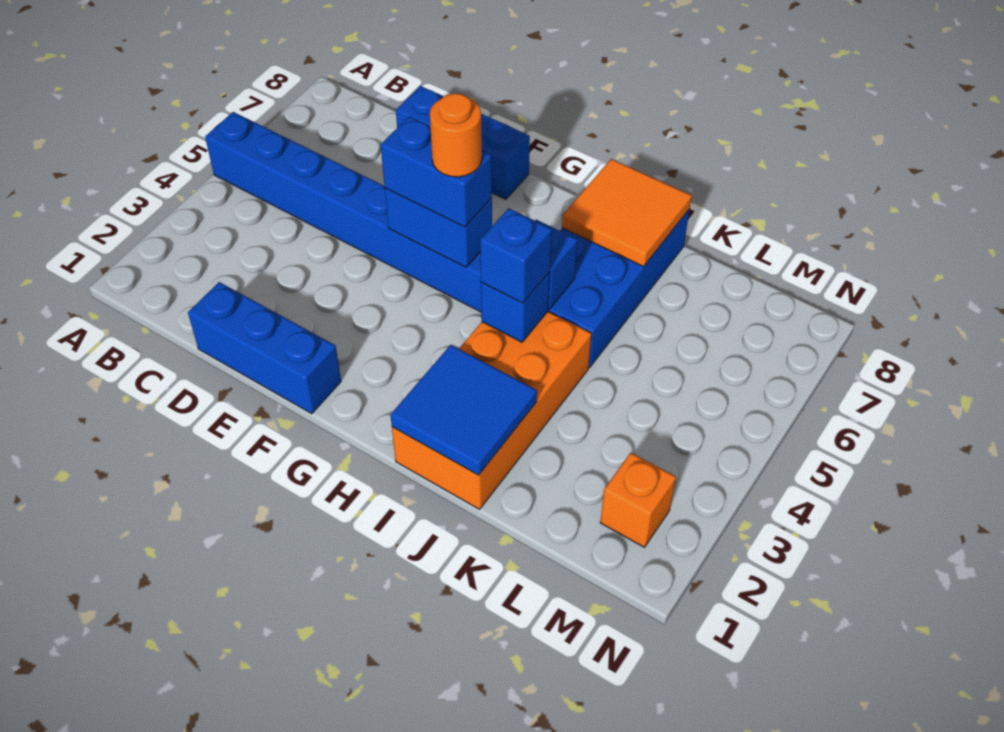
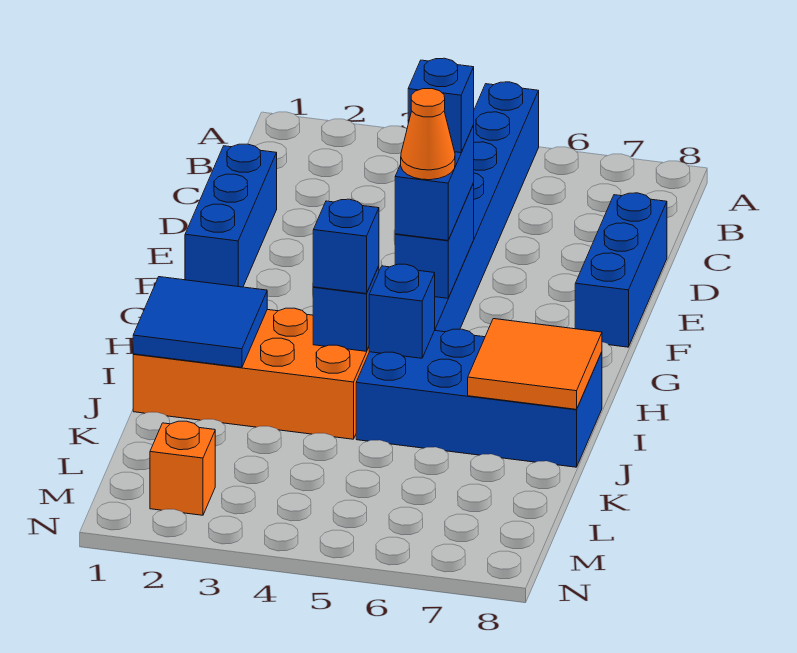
none -> blue 1x1 brick [408,58,474,153]
orange 1x1 round brick [430,93,482,177] -> orange 1x1 cone [401,88,455,180]

